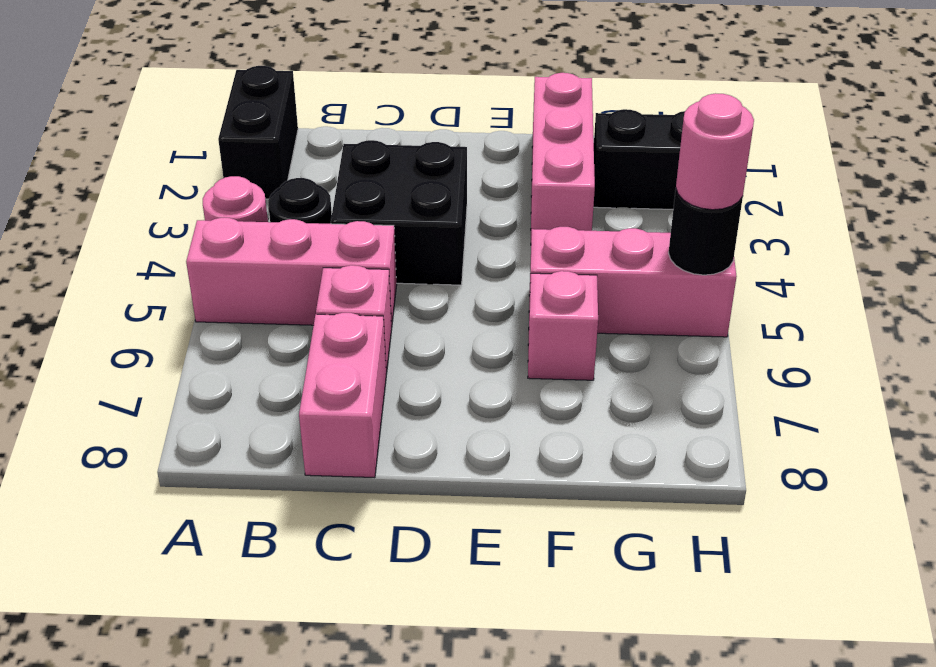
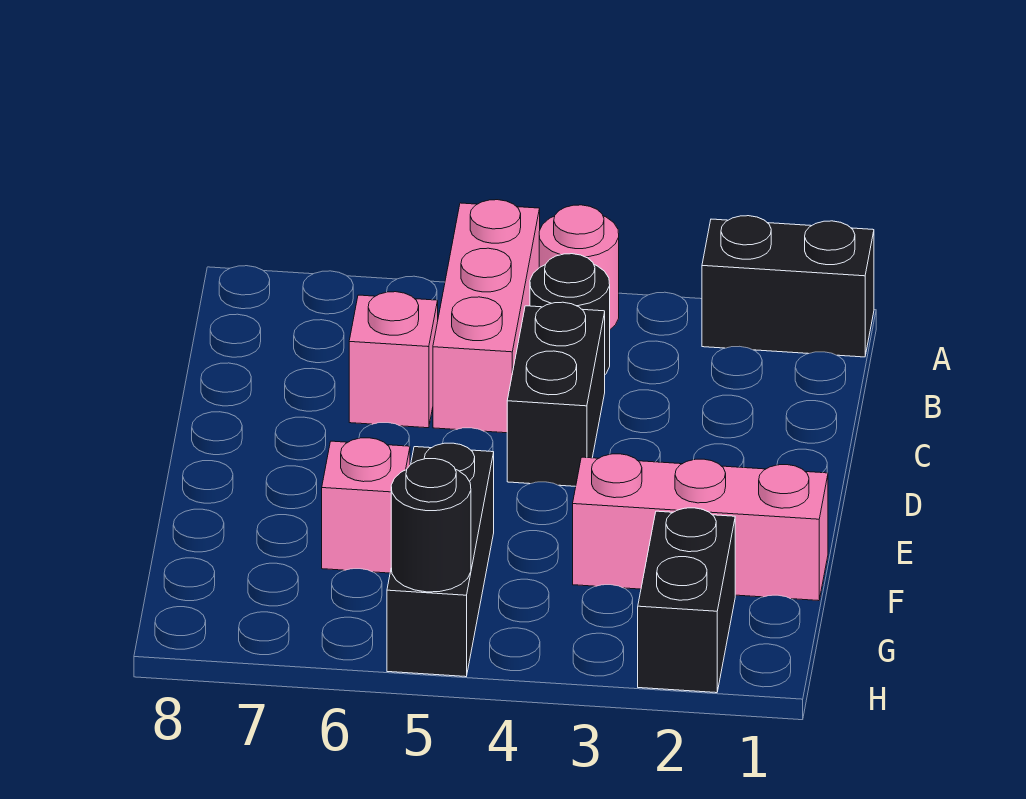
black 2x2 brick [331,140,467,285] -> black 1x2 brick [507,302,605,486]
pink 1x2 brick [299,313,386,478] -> none
pink 1x3 brick [529,227,737,337] -> black 1x3 brick [387,443,494,677]
pink 1x1 round brick [676,93,754,210] -> none

